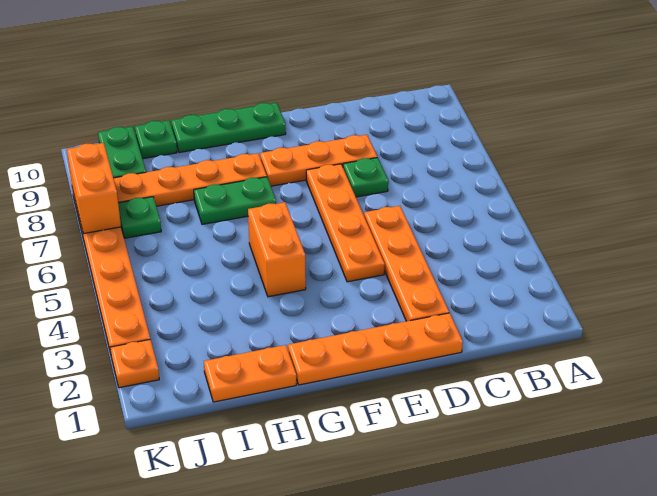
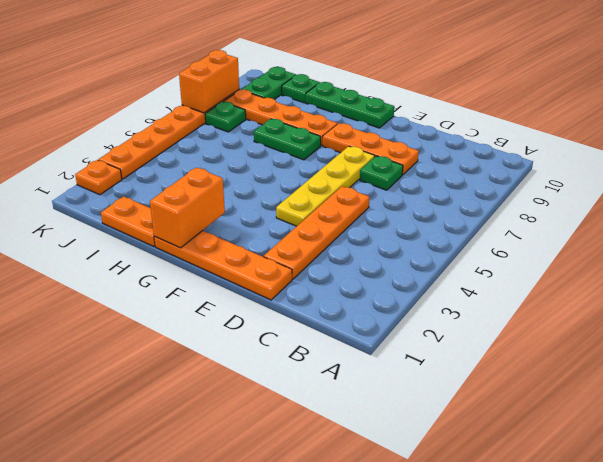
orange 1x4 plate [306,164,385,282] -> yellow 1x4 plate [276,146,375,226]
orange 1x2 brick [248,202,306,297] -> orange 1x2 brick moved to [150,168,225,248]

